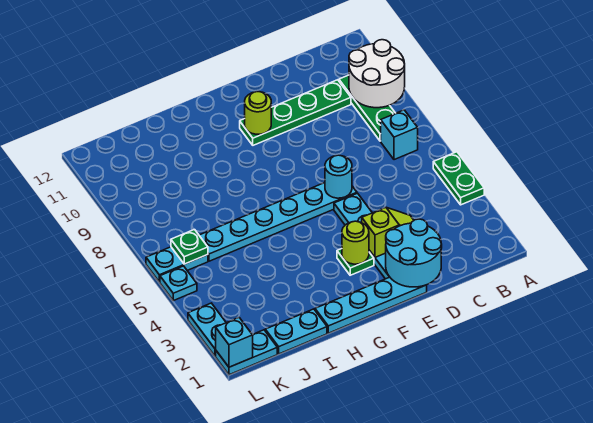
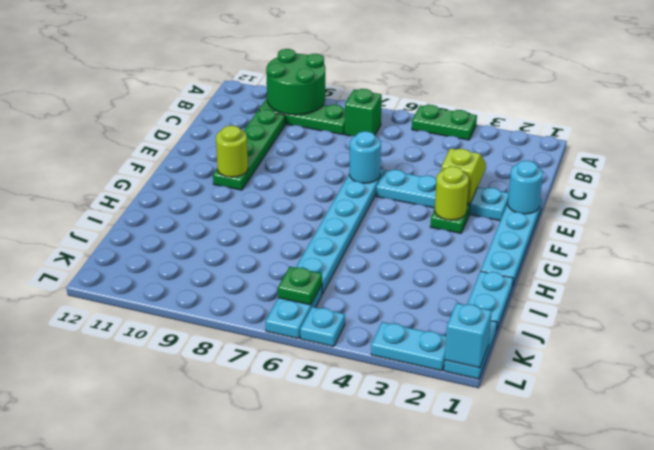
white 2x2 round brick [349,40,405,108] -> green 2x2 round brick [266,49,325,115]
cyan 1x1 brick [381,110,418,160] -> green 1x1 brick [345,89,382,136]
cyan 2x2 round brick [386,219,442,287] -> cyan 1x1 round brick [508,161,543,214]

